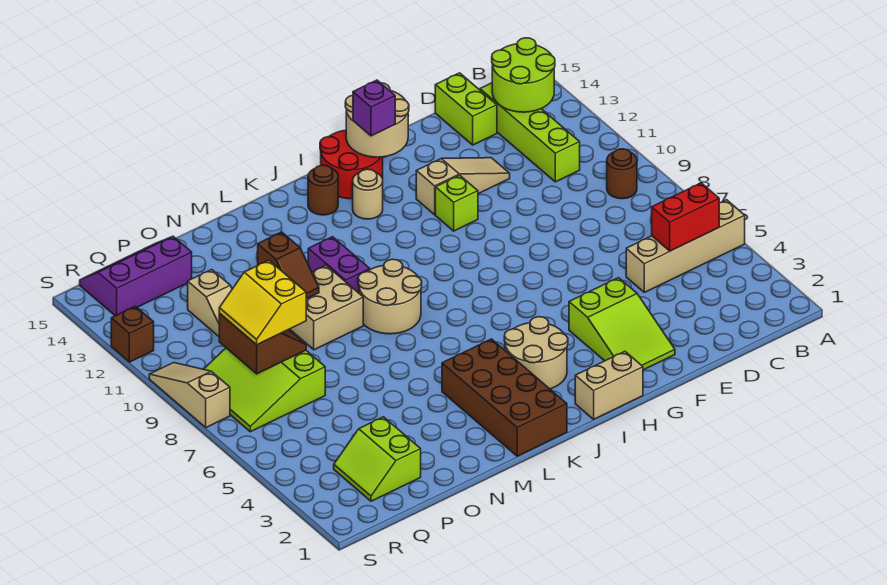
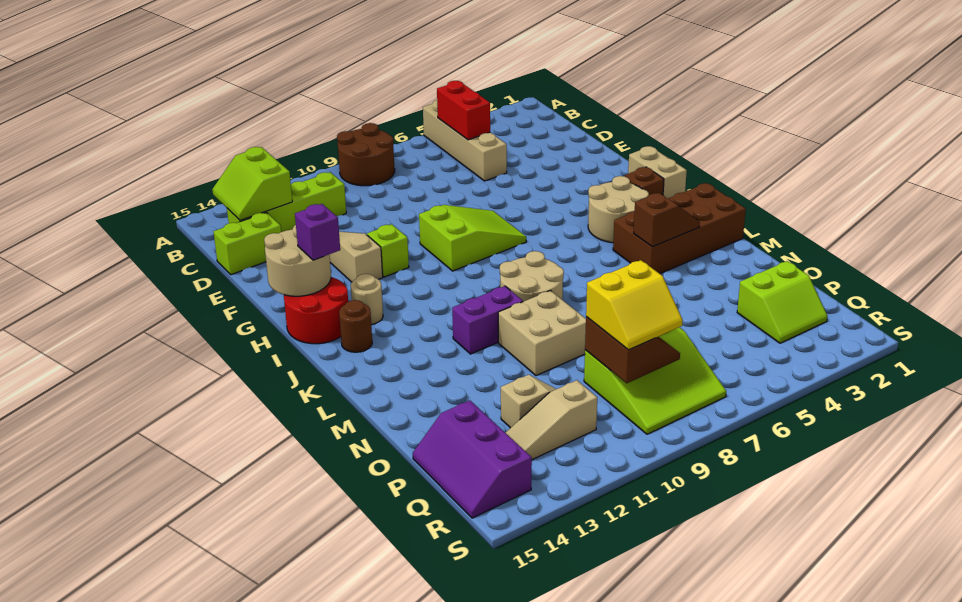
brown 1x1 round brick [607,149,637,199] -> brown 2x2 round brick [337,123,395,186]
lime 2x2 round brick [492,38,555,112] -> lime 2x2 slope [212,147,292,220]
lime 2x3 slope [569,278,675,370] -> lime 2x3 slope moved to [419,205,526,271]
brown 1x2 slope [258,232,319,299] -> brown 1x2 slope moved to [634,193,700,247]
brown 2x2 slope [219,314,306,374] -> brown 2x2 slope turned to [585,317,680,383]
tan 1x3 slope [149,363,230,427] -> tan 1x3 slope moved to [506,380,597,460]
brown 1x1 brick [111,306,154,362] -> brown 1x1 brick moved to [625,167,664,195]

